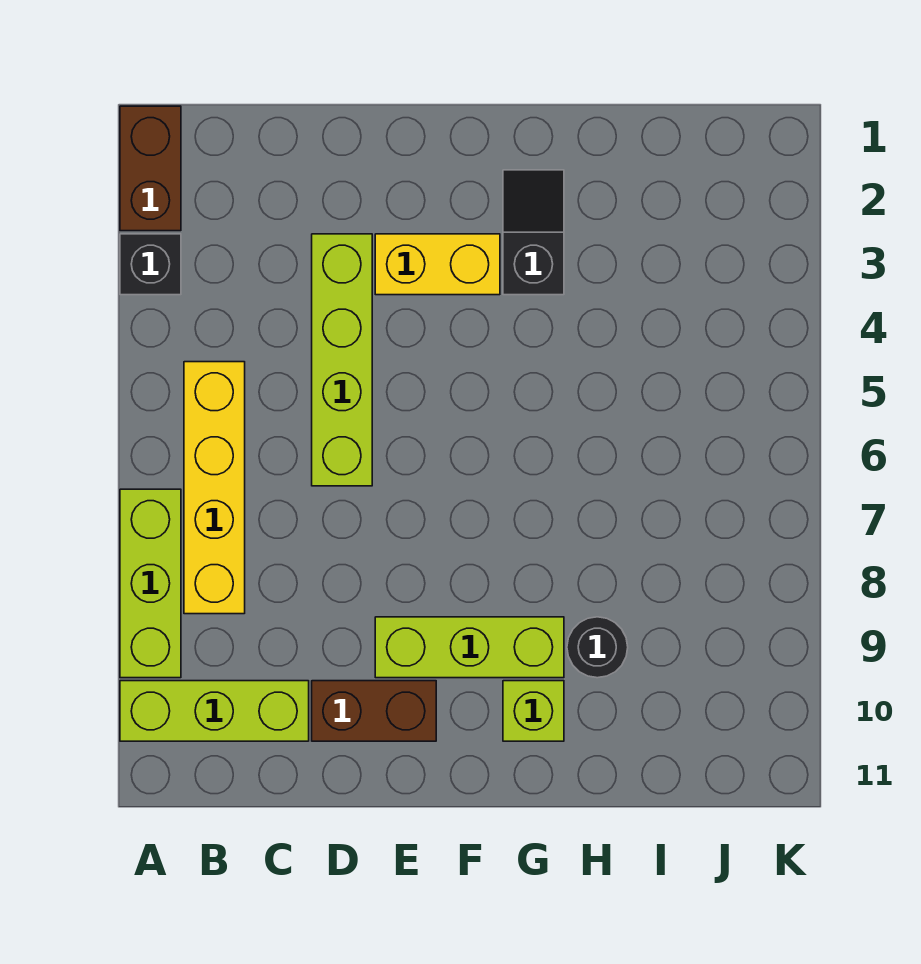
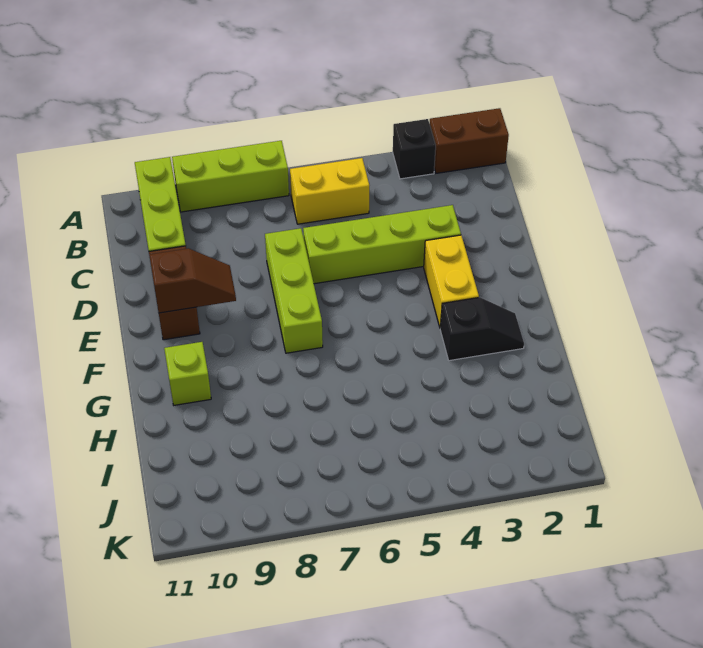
yellow 1x4 brick [184,362,245,614] -> yellow 1x2 brick [290,158,369,224]
lime 1x3 brick [375,617,564,678] -> lime 1x3 brick moved to [265,228,323,353]
none -> brown 1x2 slope [149,248,236,313]
black 1x1 round brick [567,617,628,678] -> none

